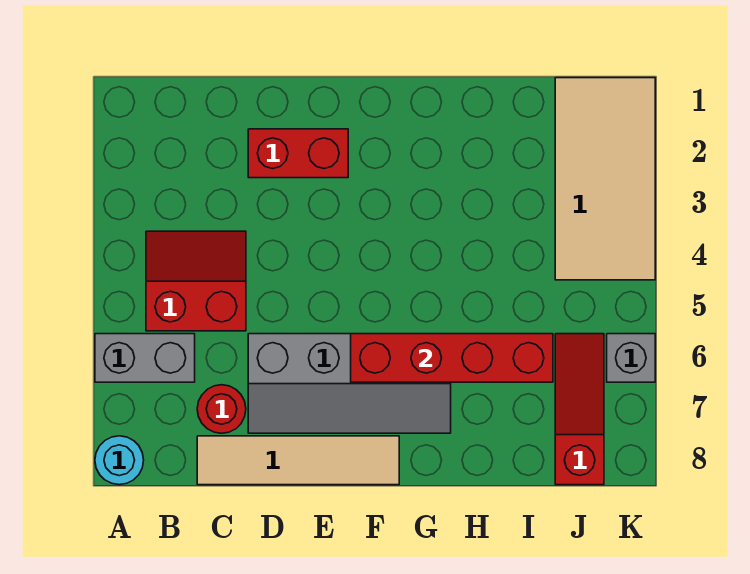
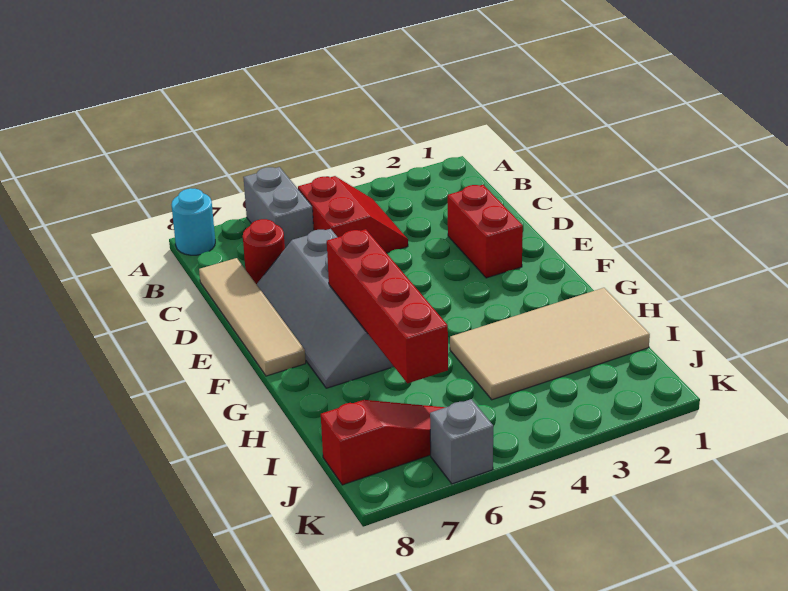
tan 2x4 tile [555,78,655,280] -> tan 2x4 tile moved to [450,288,650,400]

